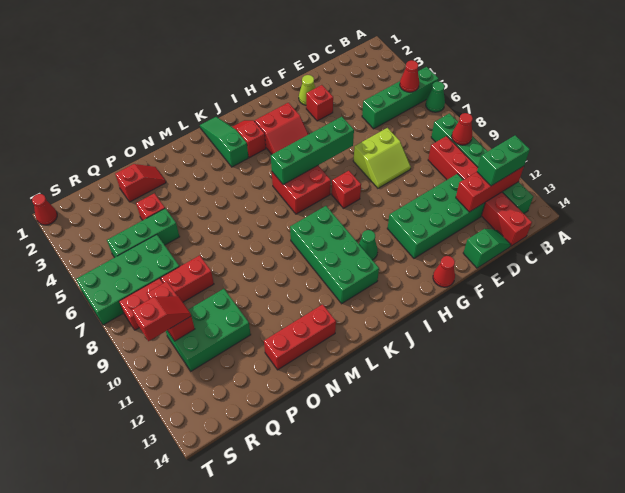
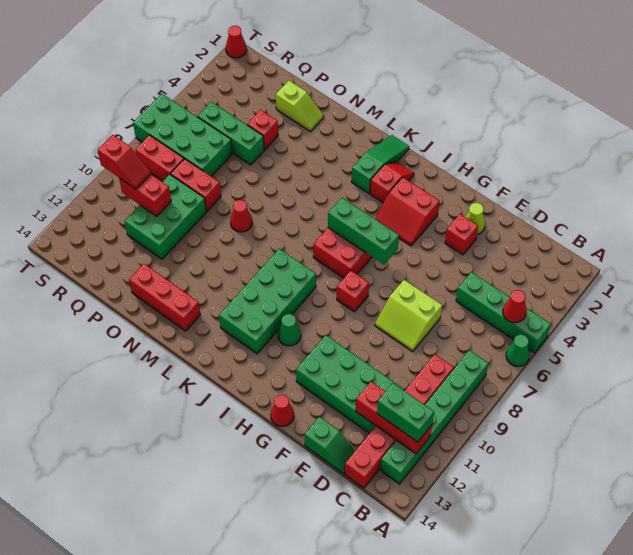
red 1x1 cone [452,113,473,145] -> red 1x1 cone moved to [230,200,252,232]
green 1x4 brick [271,117,354,185] -> green 1x3 brick [328,198,399,265]
red 1x2 slope [115,164,166,202] -> lime 1x2 slope [276,81,324,131]
green 2x3 brick [166,289,251,371] -> green 2x3 brick turned to [125,174,206,259]
red 1x2 brick [147,282,195,341] -> red 1x2 brick turned to [119,175,171,216]

